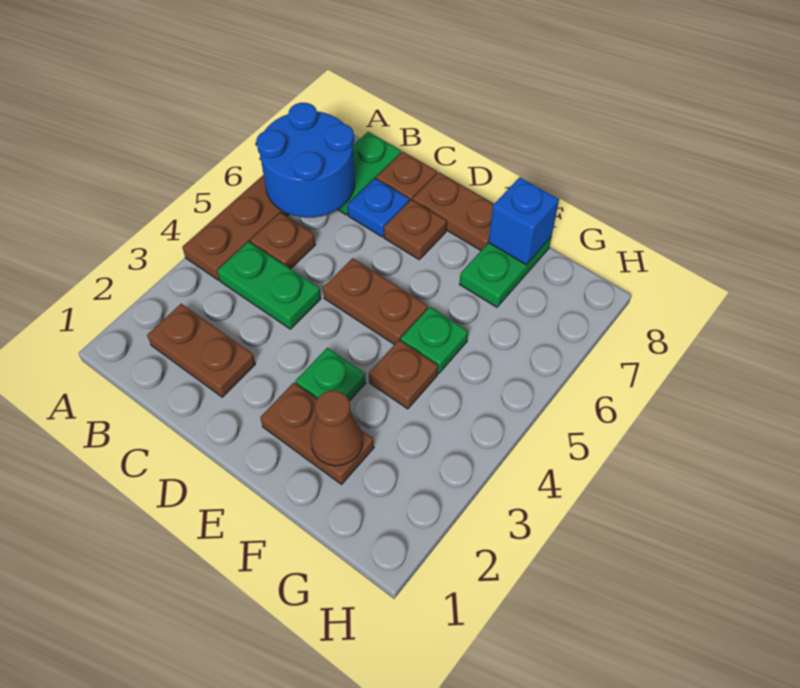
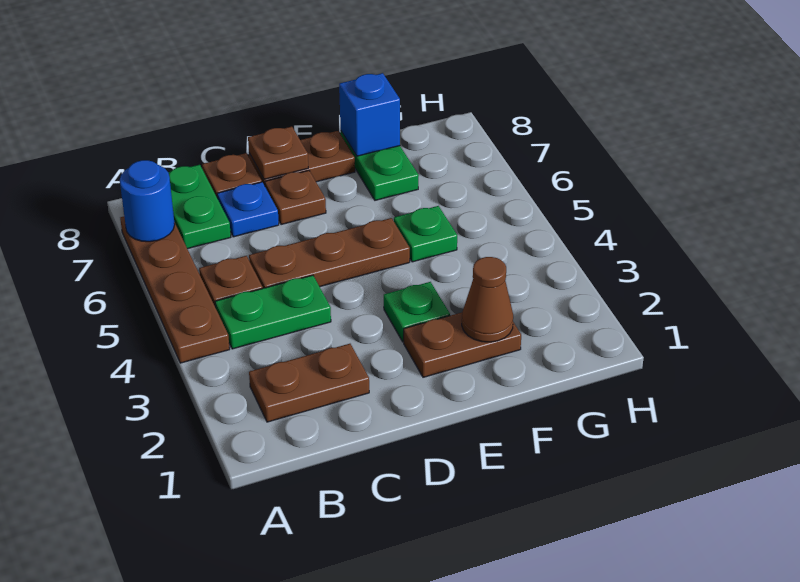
blue 2x2 round brick [256,103,355,217] -> blue 1x1 round brick [120,160,175,242]
brown 1x2 plate [323,258,428,345] -> brown 1x3 plate [249,218,410,288]
brown 1x1 plate [369,340,438,409] -> brown 1x1 plate moved to [248,127,308,179]

